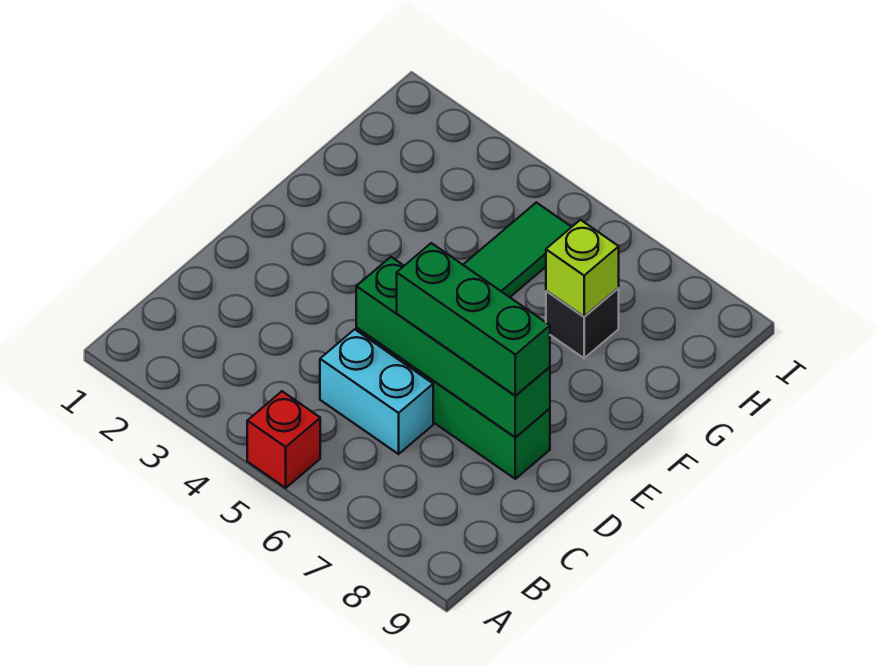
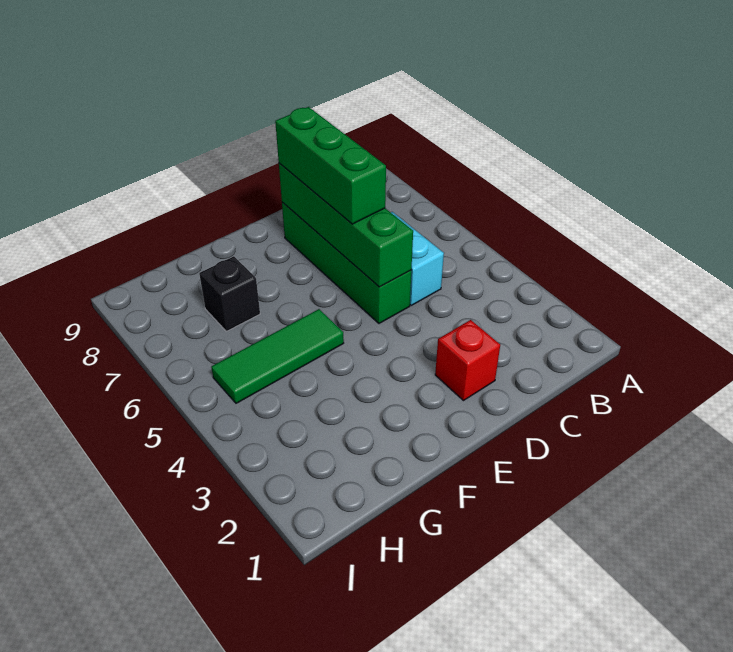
red 1x1 brick [247,391,320,488] -> red 1x1 brick moved to [435,320,500,401]
lime 1x1 brick [546,220,619,317] -> none

